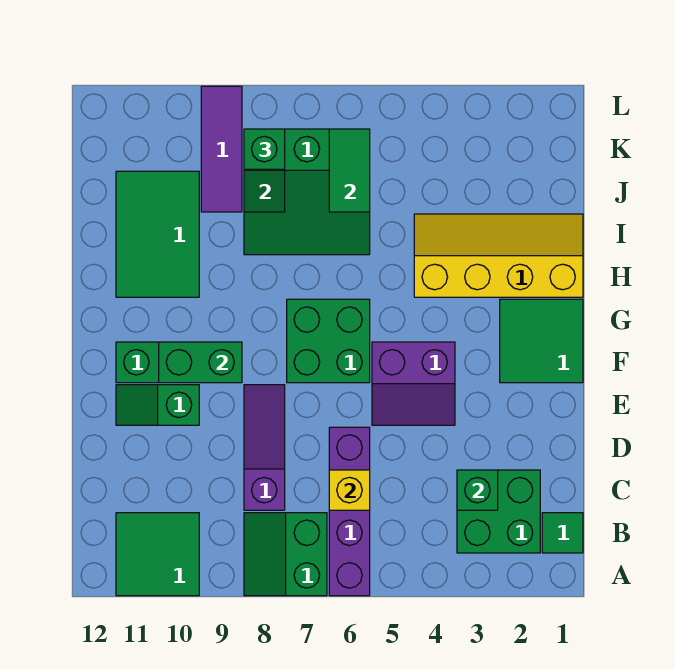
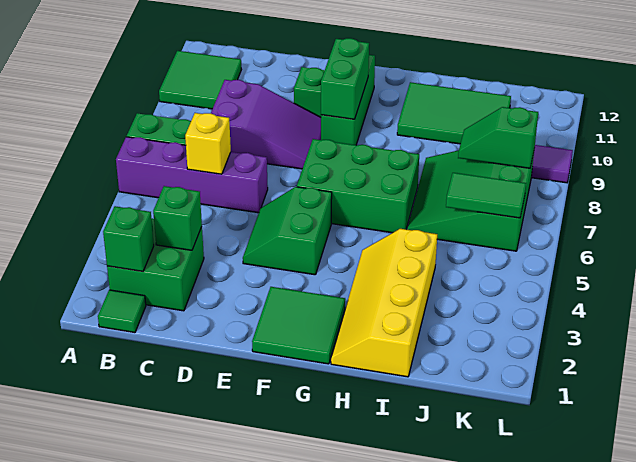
purple 1x3 slope [244,385,285,510] -> purple 2x3 slope [211,80,321,169]
purple 2x2 slope [372,342,455,425] -> green 2x2 slope [243,187,332,275]
green 2x2 brick [287,299,370,383] -> green 2x3 brick [297,139,419,233]
yellow 2x4 slope [414,214,583,297] -> yellow 2x4 slope turned to [331,229,437,377]
green 1x1 brick [244,129,285,169] -> green 1x1 brick moved to [103,206,154,271]

